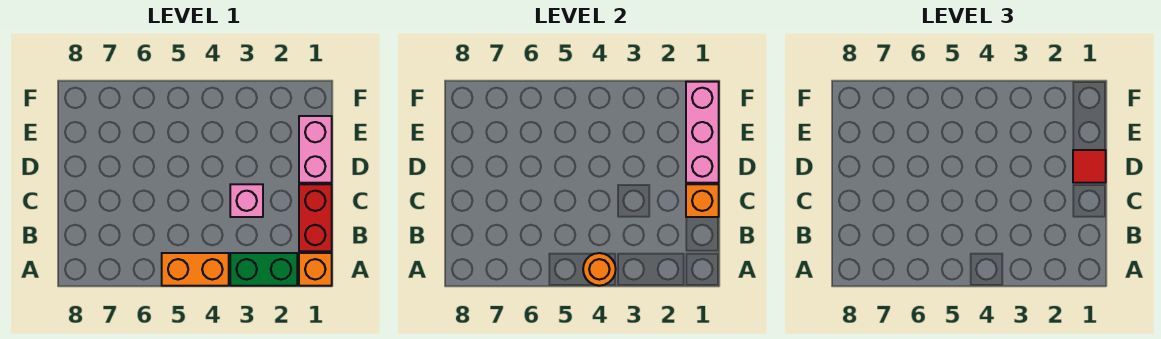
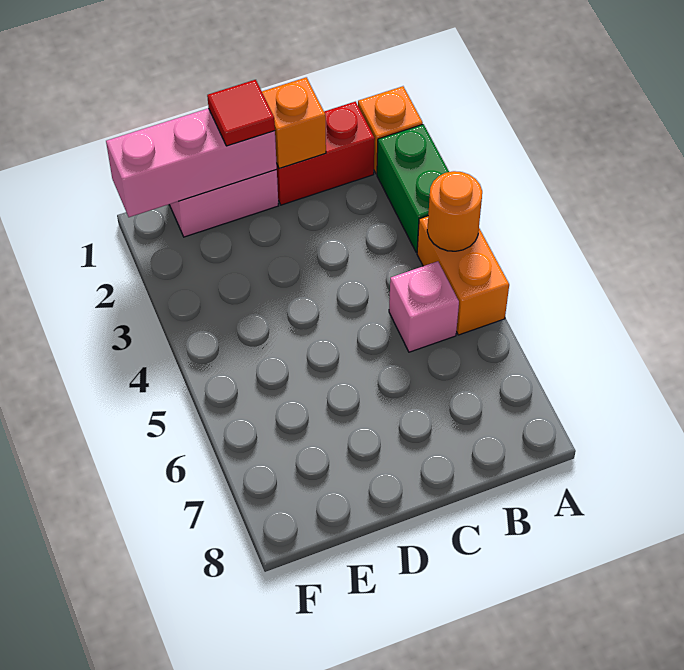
pink 1x1 brick [230,184,263,217] -> pink 1x1 brick moved to [389,261,459,352]

